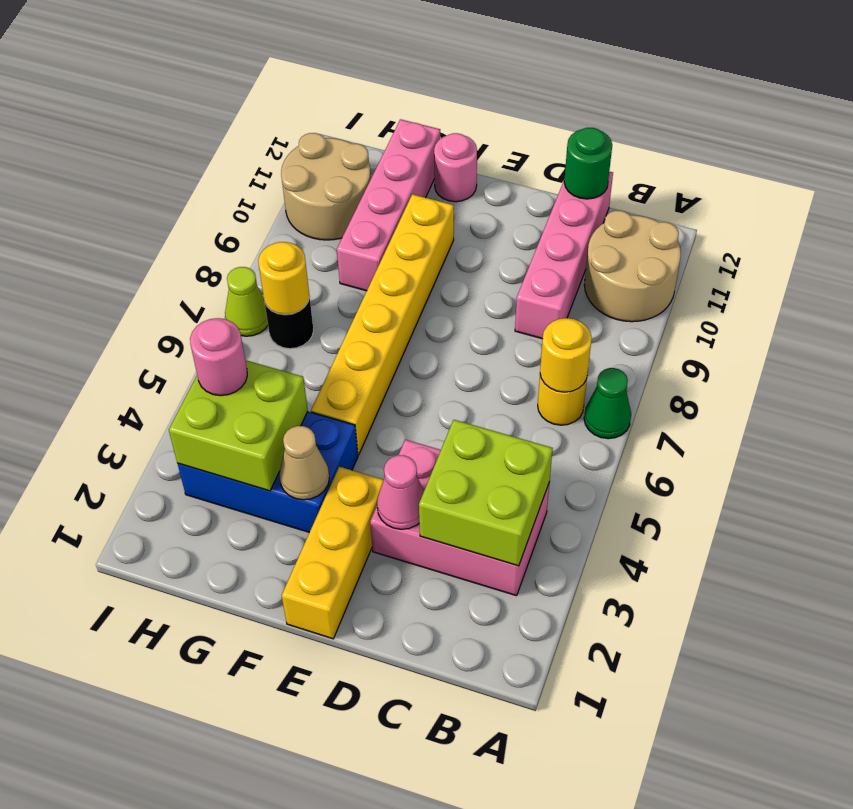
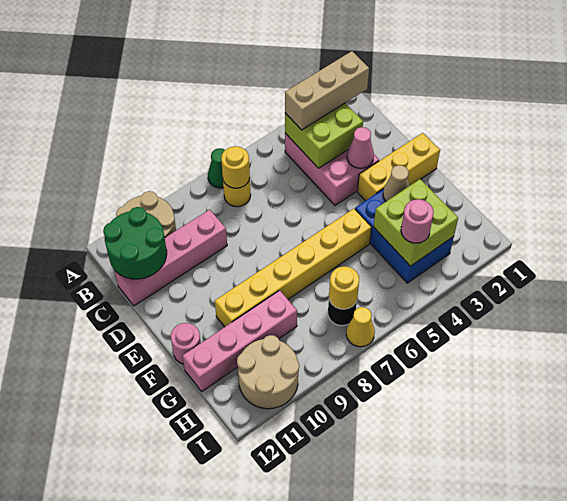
none -> tan 1x3 brick [285,51,369,130]
green 1x1 round brick [564,128,612,199] -> green 2x2 round brick [103,207,167,279]
lime 1x1 cone [225,267,268,336] -> yellow 1x1 cone [346,307,375,347]

